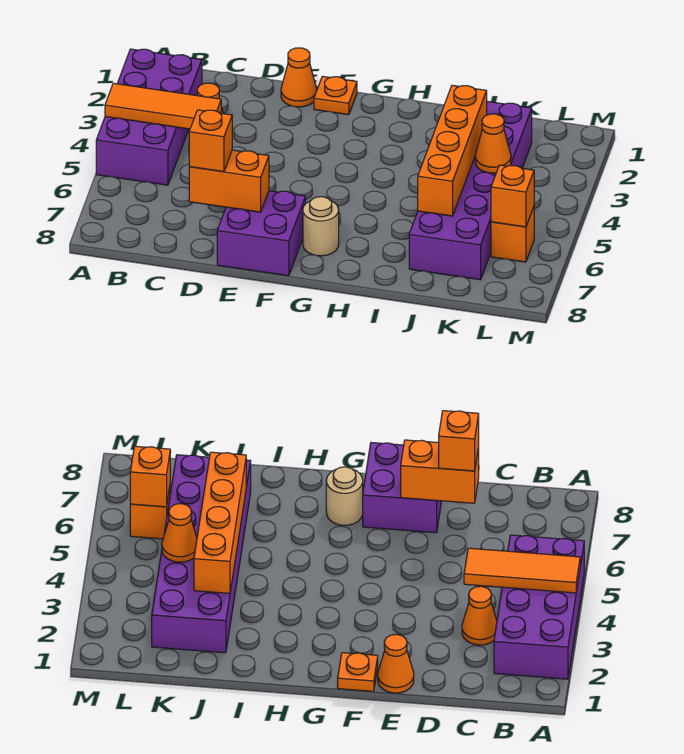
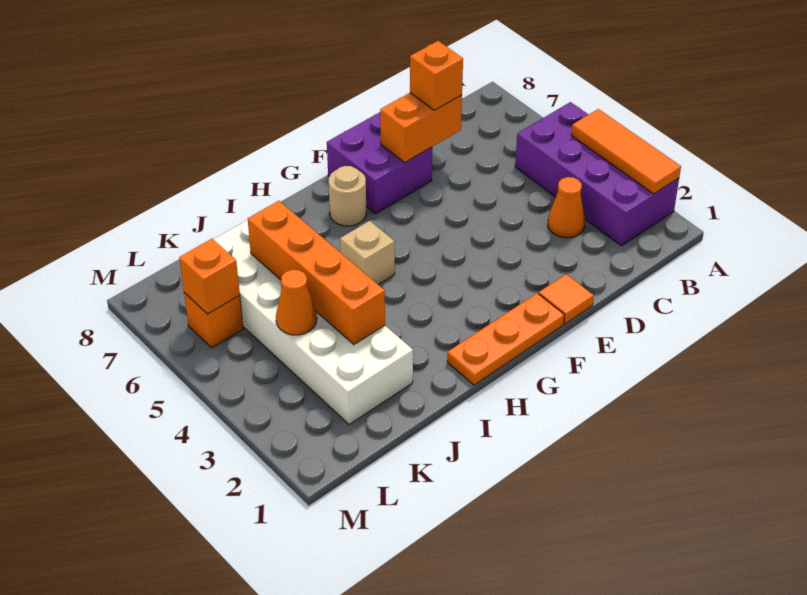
orange 1x3 tile [105,83,221,129] -> orange 1x3 tile turned to [571,109,681,194]
orange 1x1 cone [281,48,317,107] -> orange 1x1 tile [539,274,594,324]
orange 1x1 plate [314,76,357,115] -> orange 1x3 plate [447,293,564,385]
none -> tan 1x1 brick [340,221,395,285]
purple 2x6 brick [409,101,532,280] -> white 2x6 brick [213,220,413,425]

